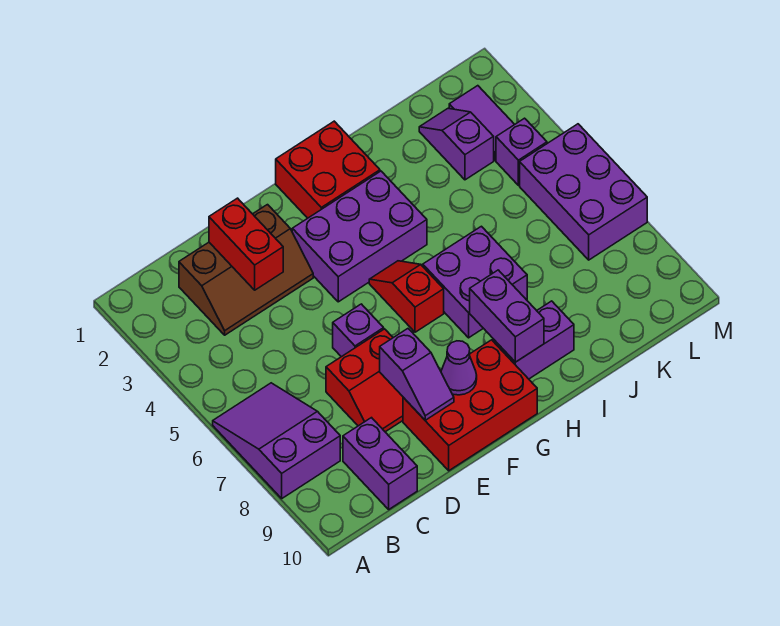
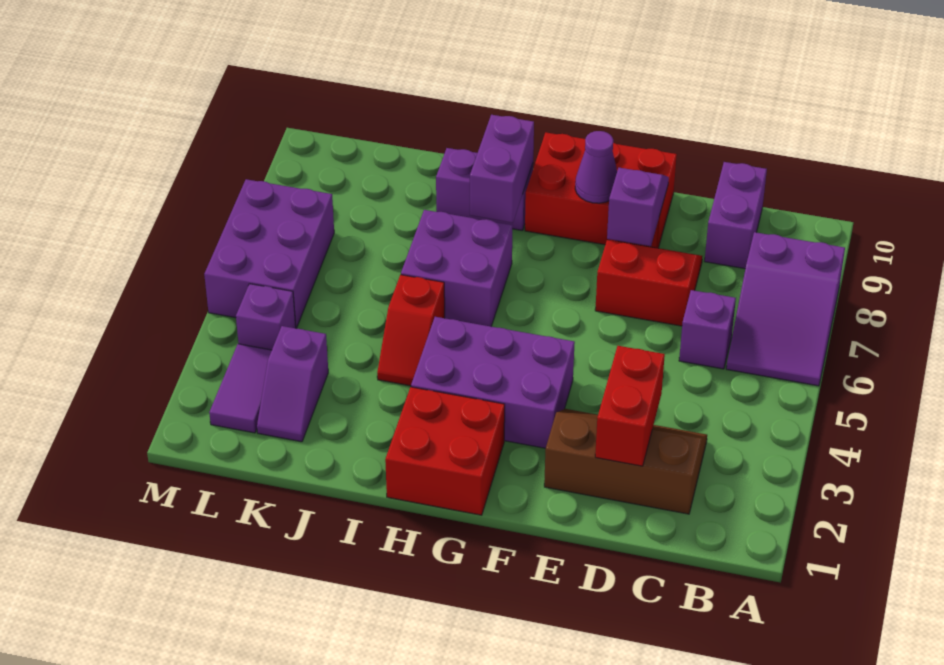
purple 1x1 brick [333,304,384,357] -> purple 1x1 brick moved to [679,290,736,369]
red 1x2 slope [369,261,444,332] -> red 1x2 slope moved to [377,275,445,386]

